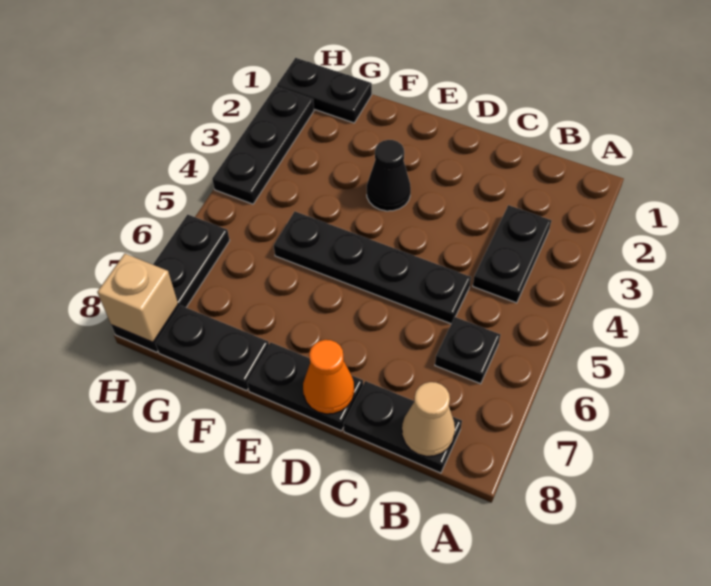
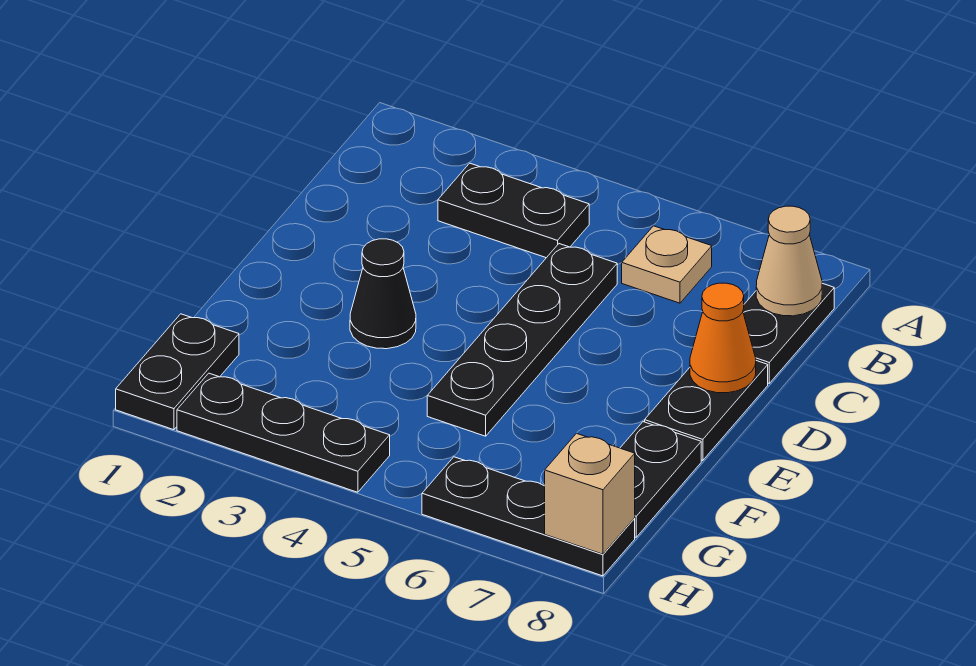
black 1x1 plate [435,317,500,384] -> tan 1x1 plate [622,226,712,303]

